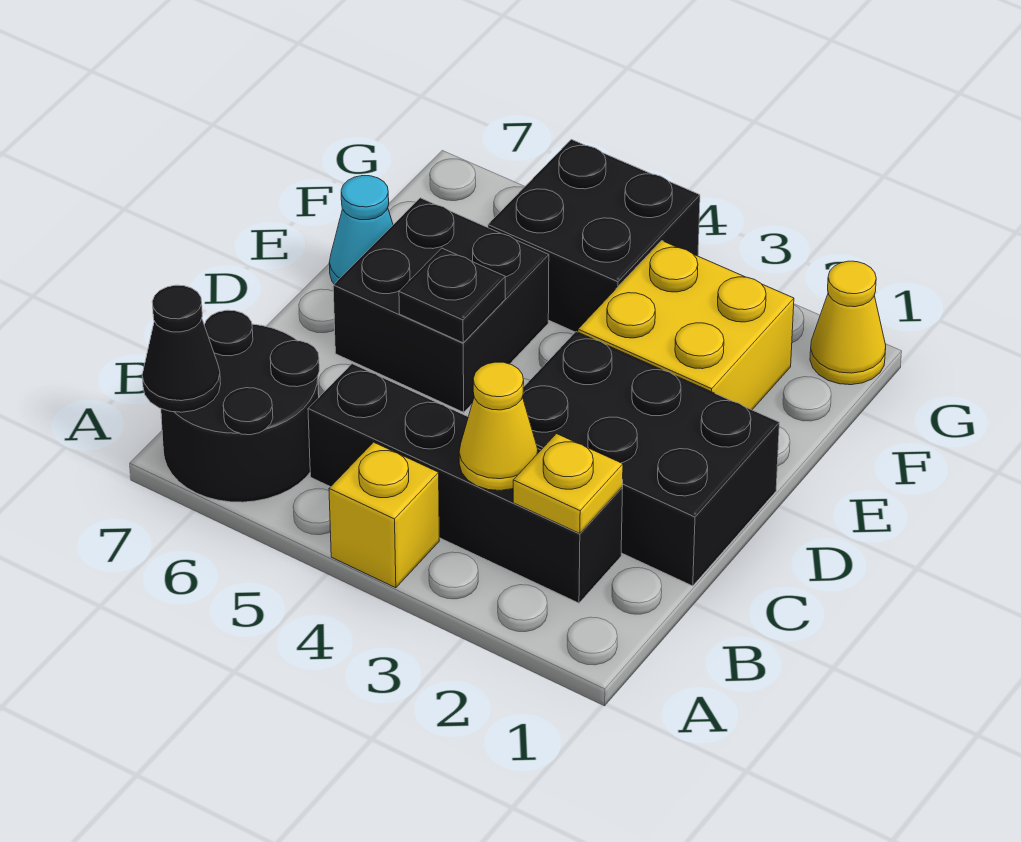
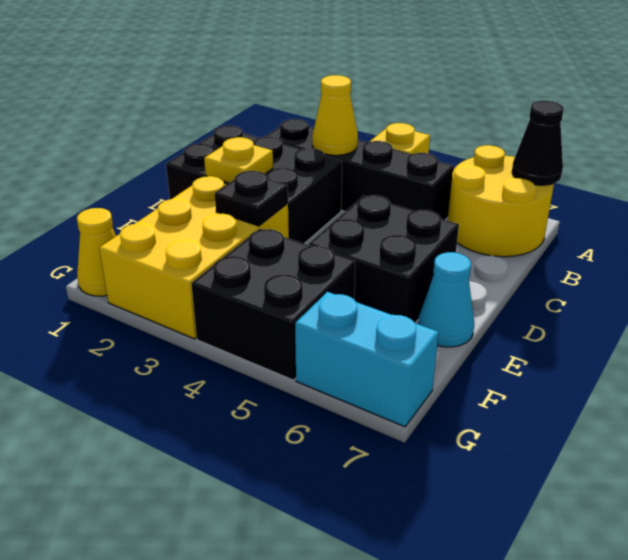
black 2x2 round brick [161,310,319,502] -> yellow 2x2 round brick [448,145,554,257]
yellow 1x1 plate [513,434,623,534] -> yellow 1x1 plate moved to [204,137,273,183]
black 1x1 plate [399,248,505,343] -> black 1x1 plate moved to [215,171,288,226]
yellow 2x2 brick [578,241,794,410] -> yellow 2x3 brick [99,176,289,339]
none -> cyan 1x2 brick [295,292,439,427]

